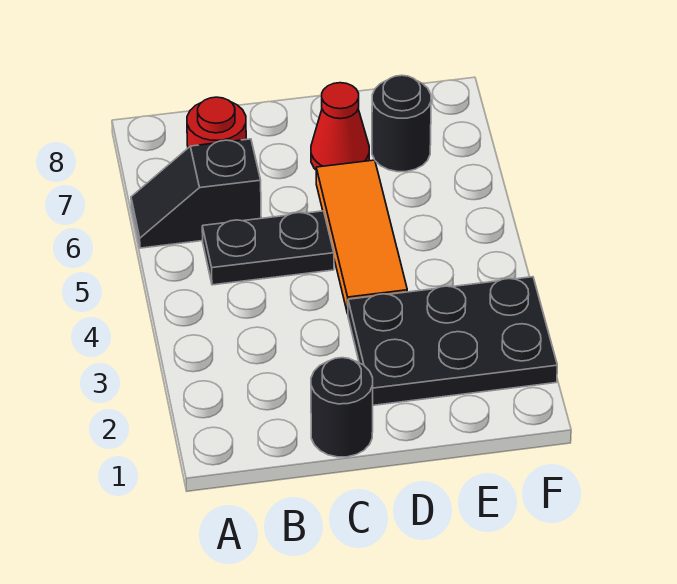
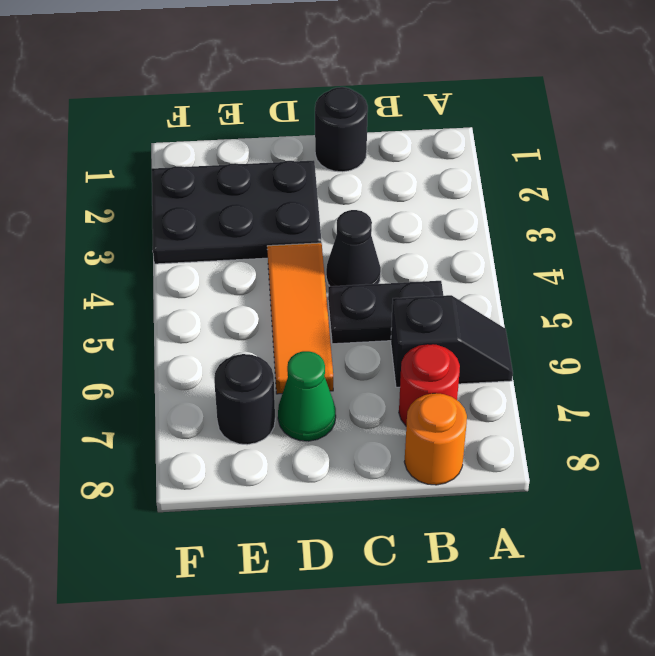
none -> orange 1x1 round brick [404,393,467,485]
none -> black 1x1 cone [326,210,381,286]
red 1x1 cone [311,83,369,170] -> green 1x1 cone [278,351,336,441]

